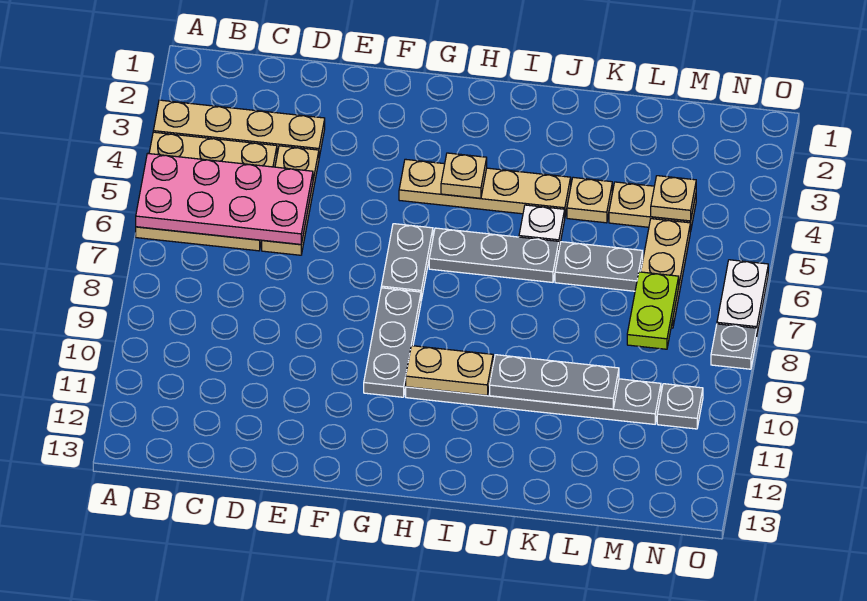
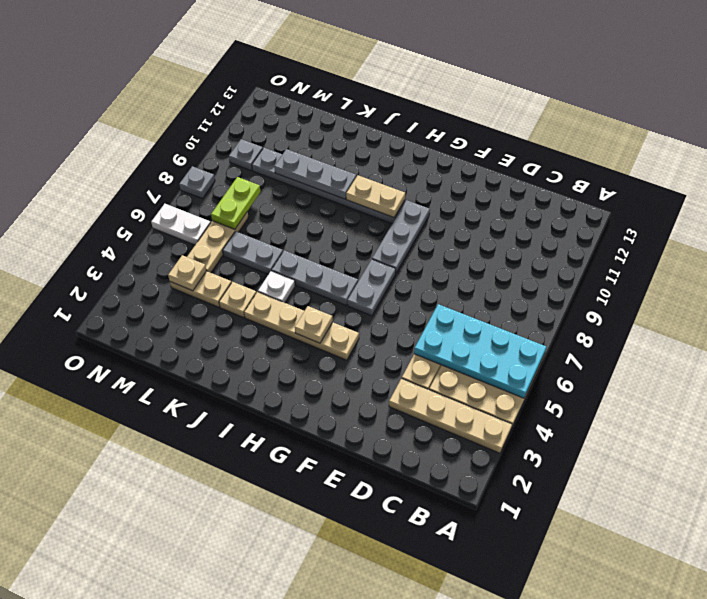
pink 2x4 plate [136,153,313,244] -> cyan 2x4 plate [414,304,546,398]
white 1x2 plate [717,260,768,334] -> white 1x2 plate turned to [151,204,211,245]

